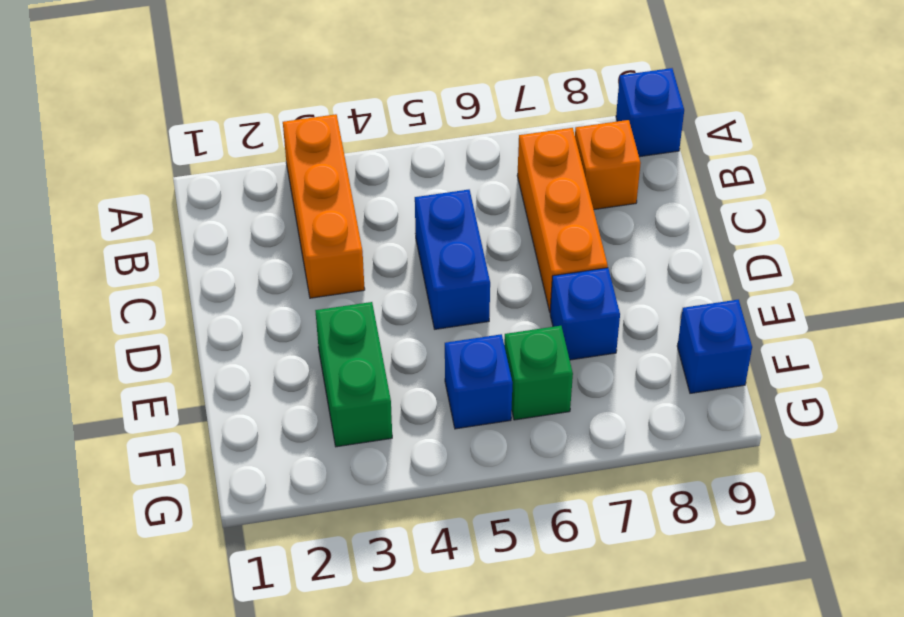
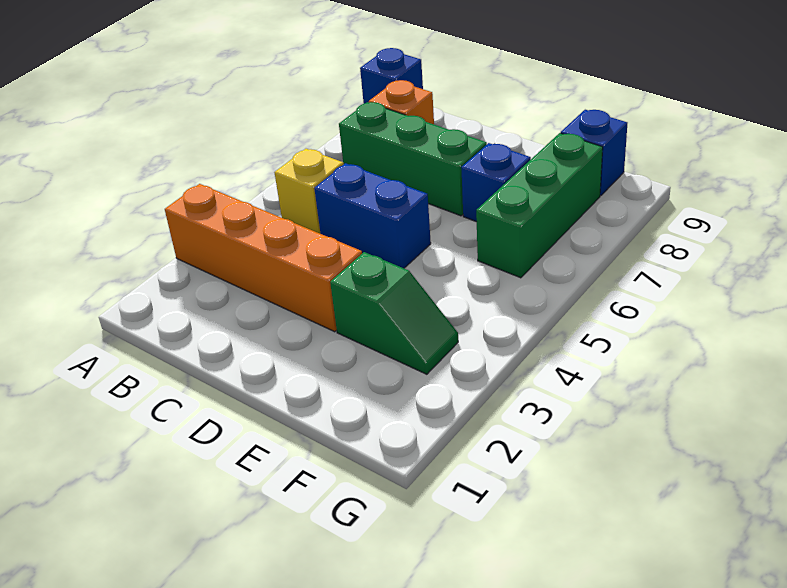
orange 1x3 brick [283,114,365,298] -> orange 1x4 brick [165,184,362,332]
none -> yellow 1x1 brick [274,149,344,234]
orange 1x3 brick [517,128,608,312] -> green 1x3 brick [339,102,487,216]
green 1x2 brick [315,302,392,447] -> green 1x2 slope [330,252,458,374]
blue 1x1 brick [445,334,513,429] -> none
green 1x1 brick [504,326,573,420] -> green 1x3 brick [476,133,603,278]

